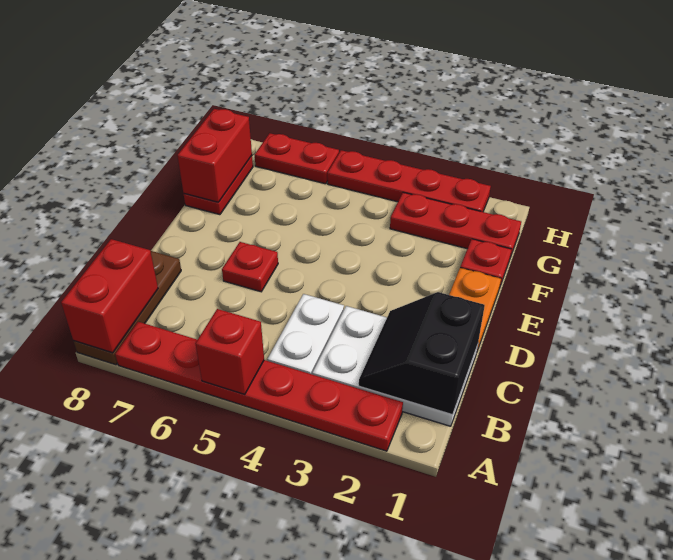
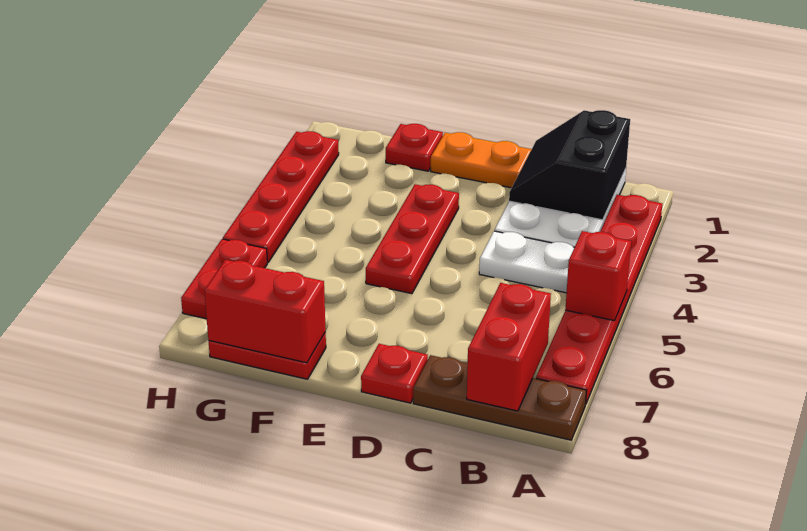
red 1x2 brick [61,239,158,353] -> red 1x2 brick turned to [467,283,551,411]
black 2x2 slope [359,292,485,415] -> black 2x2 slope turned to [509,110,630,220]
red 1x1 plate [222,242,278,292] -> red 1x1 plate moved to [361,344,428,403]
red 1x3 plate [390,192,521,257] -> red 1x3 plate moved to [366,184,459,294]

